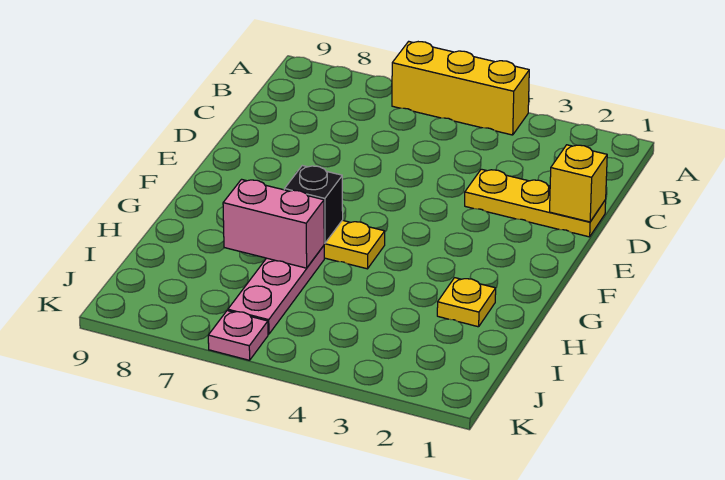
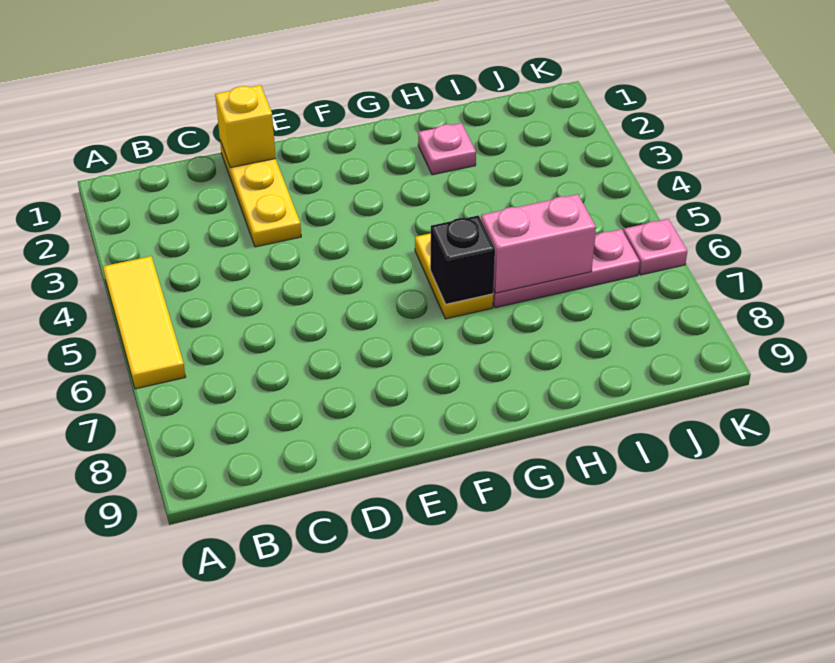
yellow 1x3 brick [392,41,529,135] -> yellow 1x3 tile [103,256,186,389]
yellow 1x1 plate [437,278,496,327] -> pink 1x1 plate [418,123,476,175]
pink 1x2 brick [223,179,325,268] -> pink 1x2 brick turned to [481,194,596,293]

